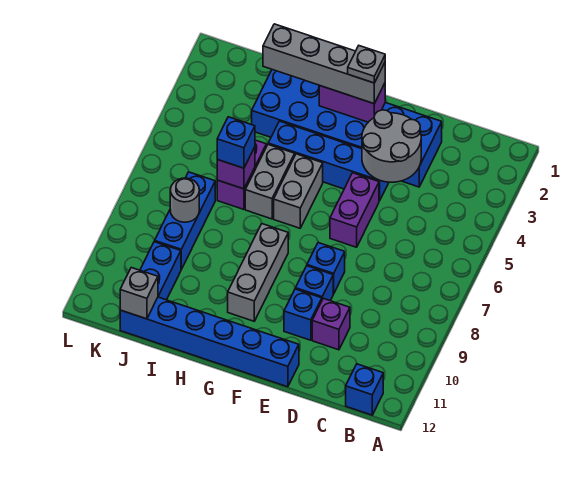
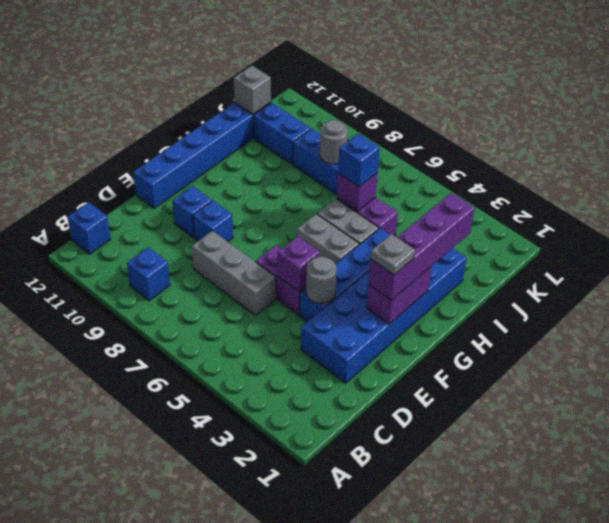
grey 2x2 round brick [362,110,421,182] -> grey 1x1 round brick [306,257,336,303]
purple 1x1 brick [312,298,350,350] -> purple 1x1 brick moved to [278,237,319,291]
blue 1x1 brick [307,243,345,294] -> blue 1x1 brick moved to [127,247,170,301]
grey 1x4 brick [263,24,385,104] -> purple 1x4 brick [369,193,474,300]
grey 1x3 brick [228,224,288,321] -> grey 1x3 brick moved to [192,231,276,315]

